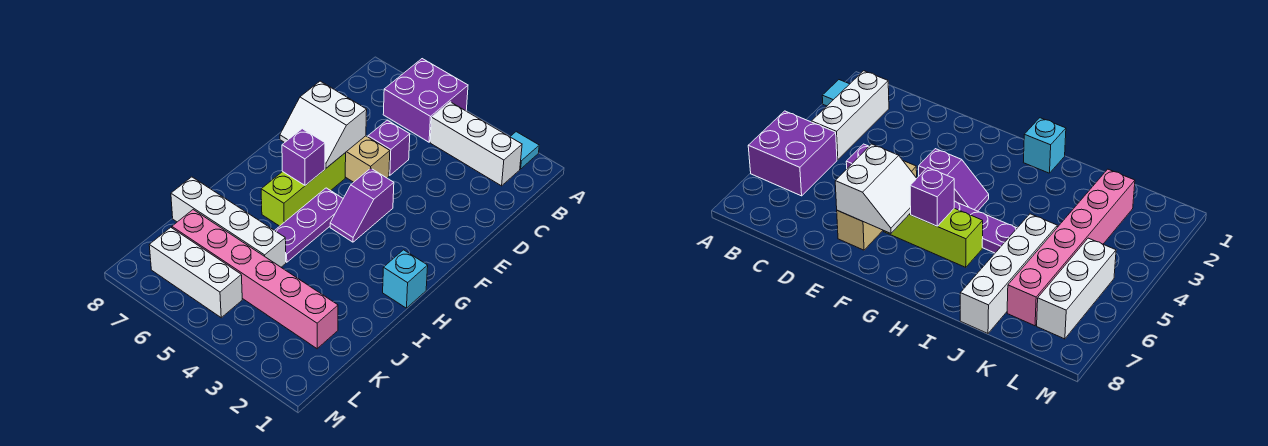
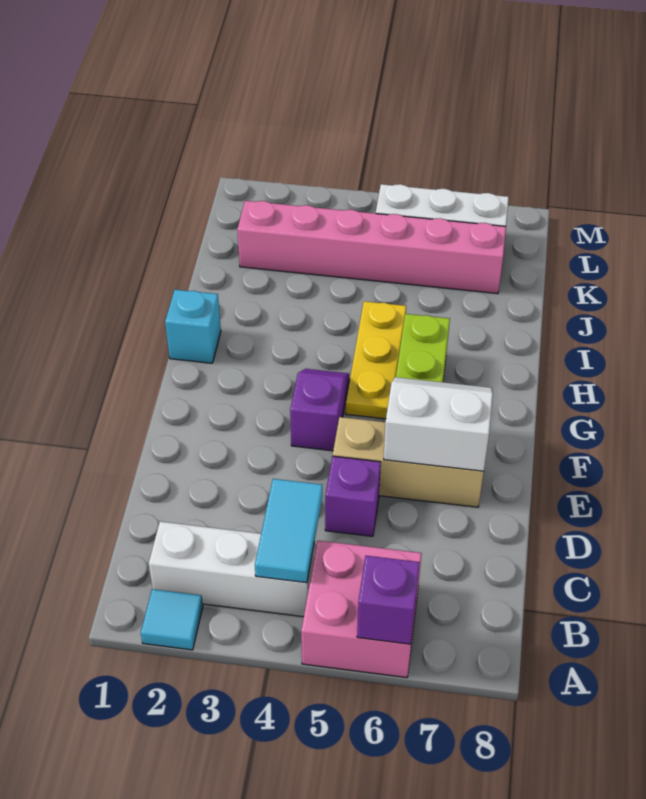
purple 2x2 brick [383,59,468,142] -> pink 2x2 brick [301,541,422,678]
none -> cyan 1x2 tile [255,479,322,583]
purple 1x3 plate [275,188,343,262] -> yellow 1x3 plate [346,301,406,419]
purple 1x1 brick [282,129,325,185] -> purple 1x1 brick moved to [357,556,420,644]
white 1x4 brick [171,177,286,267] -> none

